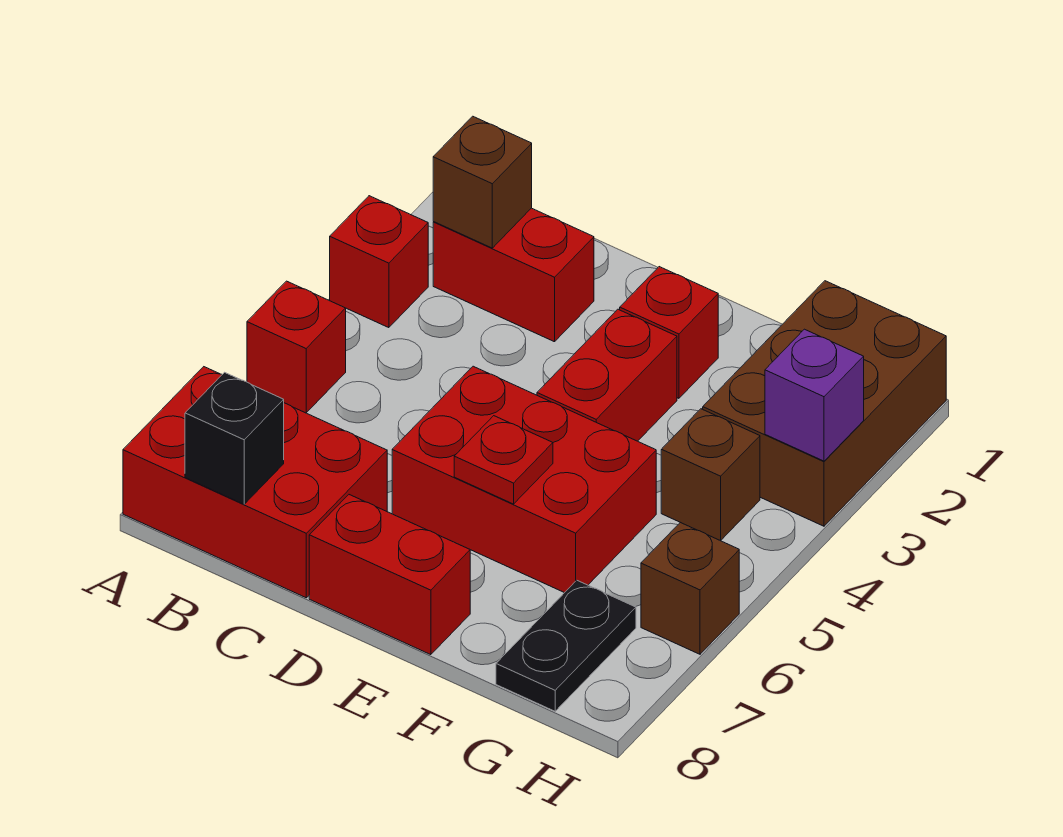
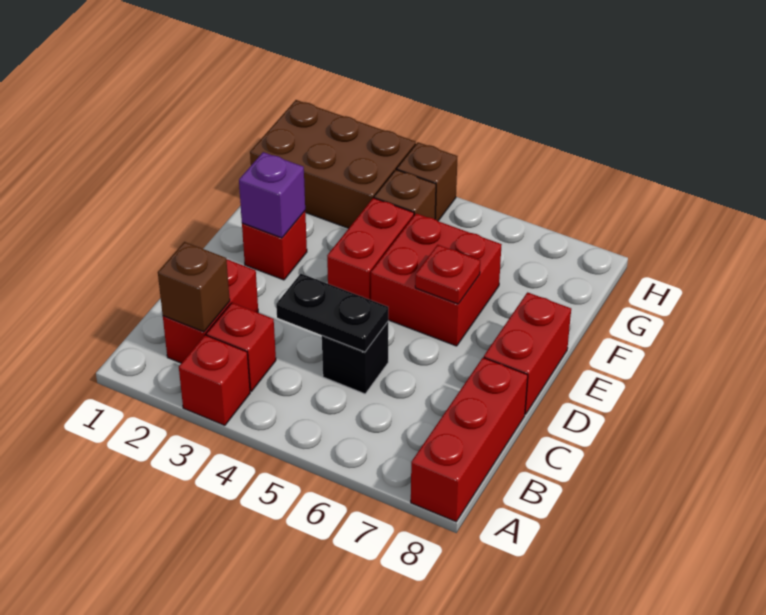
red 1x1 brick [247,281,346,413] -> red 1x1 brick moved to [206,303,276,391]
red 2x3 brick [123,367,387,598] -> red 1x3 brick [411,358,528,522]
black 1x1 brick [185,372,284,504] -> black 1x1 brick moved to [322,322,388,394]
red 2x3 brick [392,366,656,593] -> red 2x2 brick [371,213,502,346]
red 1x2 brick [537,309,677,441] -> red 1x2 brick turned to [327,198,414,300]
black 1x2 plate [496,580,636,711] -> black 1x2 plate moved to [276,274,388,352]
purple 1x1 brick [765,329,864,461] -> purple 1x1 brick moved to [239,152,305,238]
brown 1x1 brick [641,523,739,654] -> brown 1x1 brick moved to [397,142,458,221]

